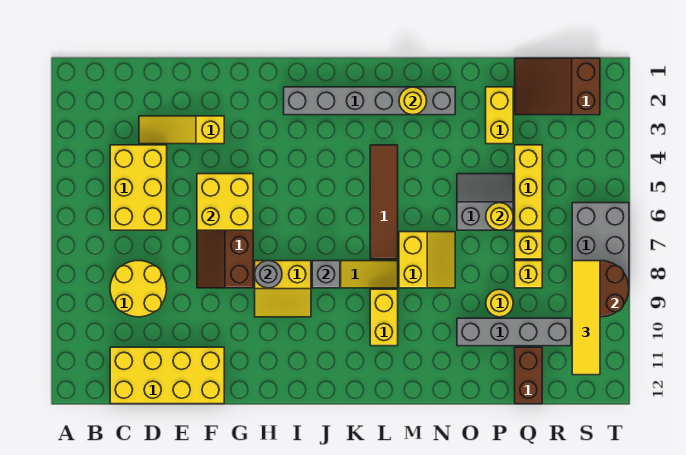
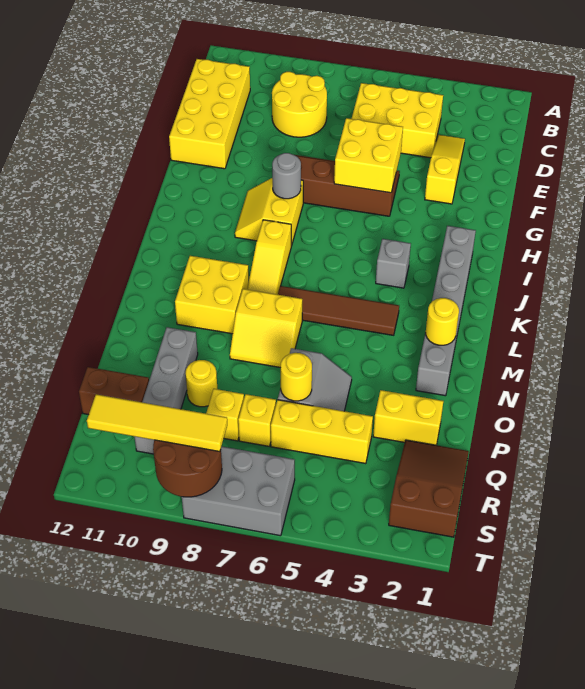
grey 1x1 brick [312,261,340,288] -> grey 1x1 brick moved to [376,239,411,288]
yellow 1x2 brick [370,289,398,346] -> yellow 2x2 brick [175,256,249,334]

